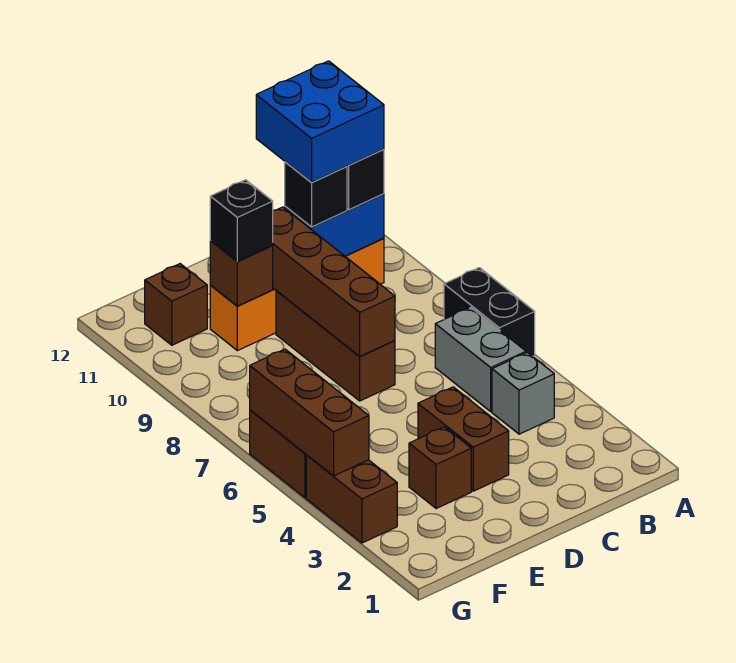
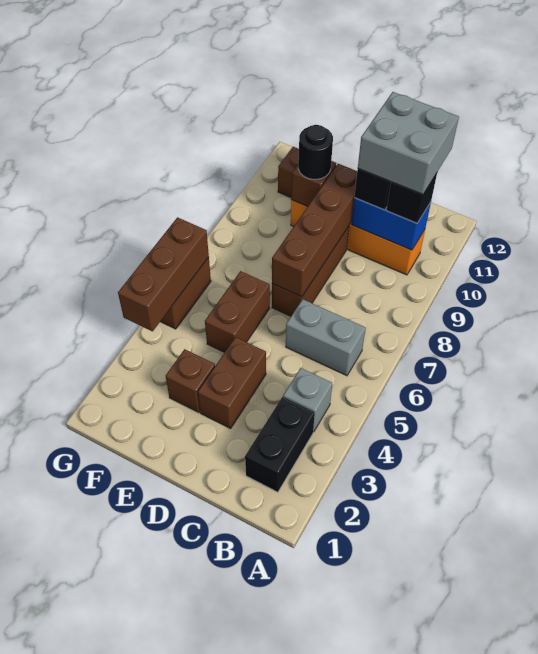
black 1x2 brick [444,268,535,356] -> black 1x2 brick moved to [245,397,315,492]
grey 1x2 brick [435,307,526,411] -> grey 1x2 brick turned to [286,299,366,376]
blue 2x2 brick [256,61,384,183] -> grey 2x2 brick [358,92,459,194]
black 1x1 brick [210,180,273,261] -> black 1x1 round brick [298,125,333,179]
brown 1x2 brick [306,455,397,543] -> brown 1x2 brick moved to [205,271,270,352]

